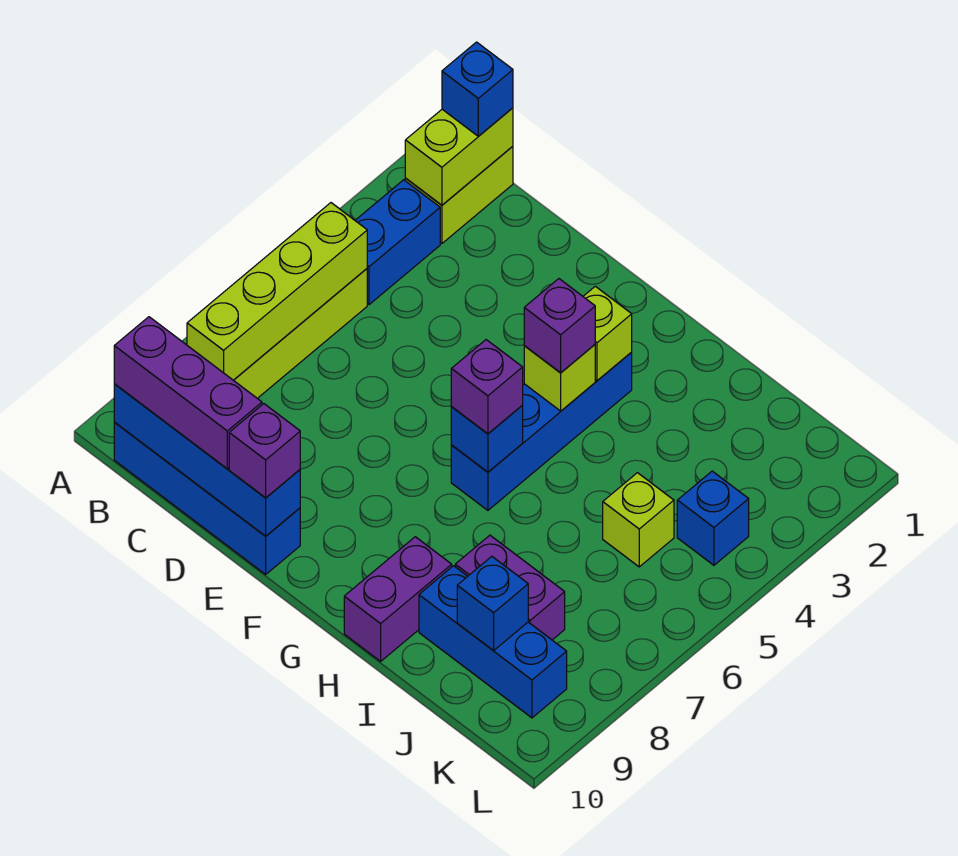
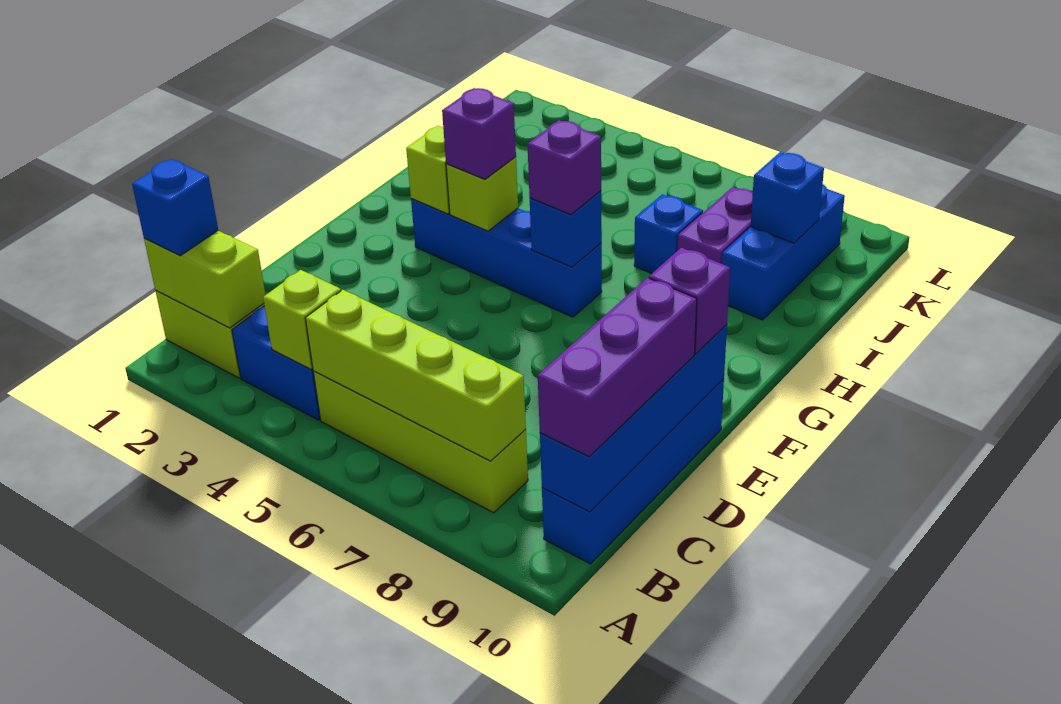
purple 1x2 brick [344,537,452,661] -> none
lime 1x1 brick [603,473,674,567] -> lime 1x1 brick moved to [263,270,341,370]
blue 1x1 brick [677,471,749,565] -> blue 1x1 brick moved to [634,194,703,274]

